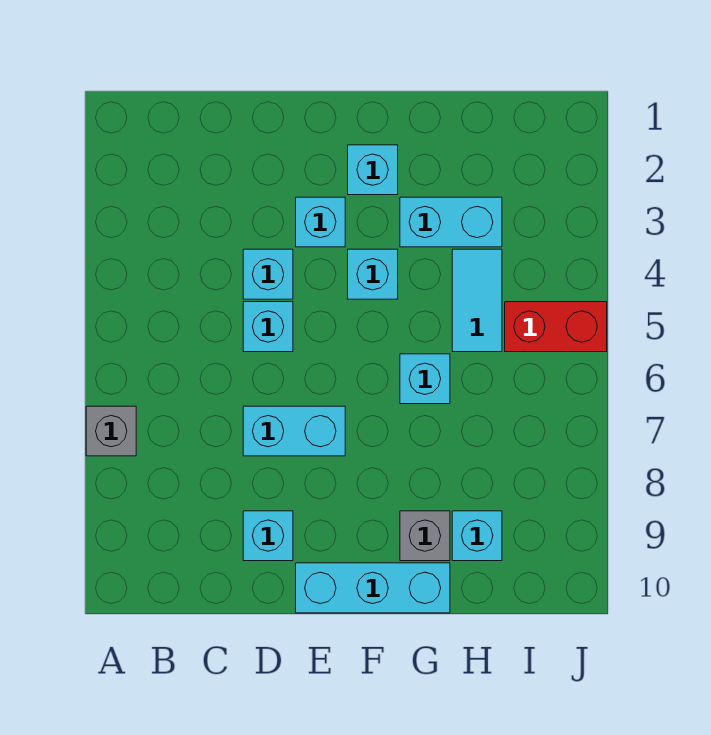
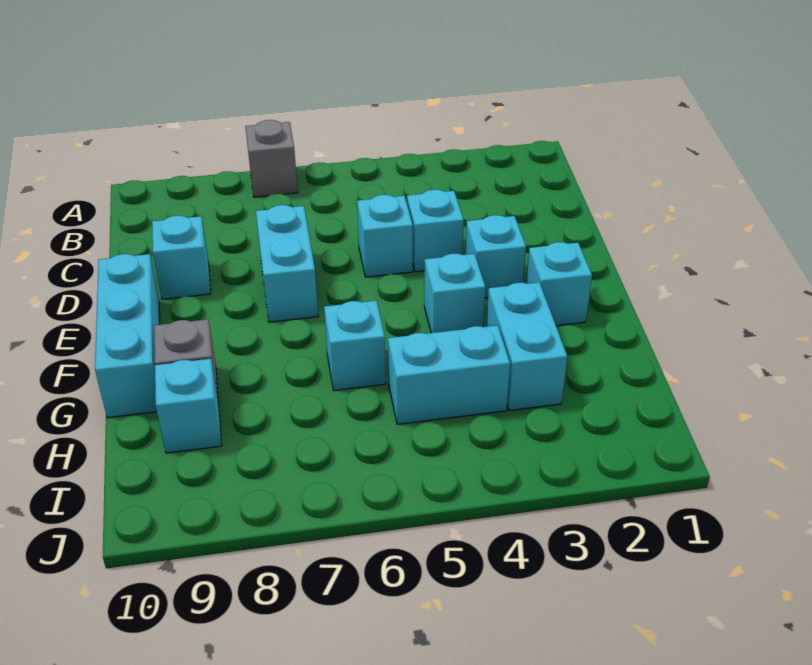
cyan 1x2 tile [452,249,502,352] -> cyan 1x2 brick [388,325,510,424]
red 1x2 brick [505,302,607,352] -> none

